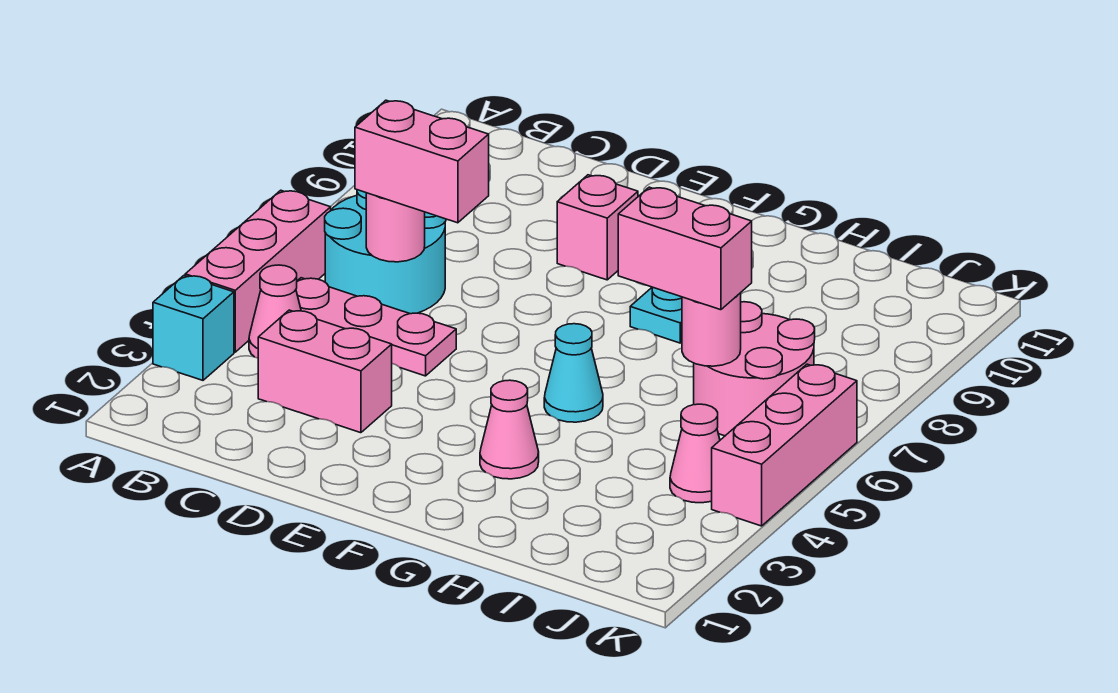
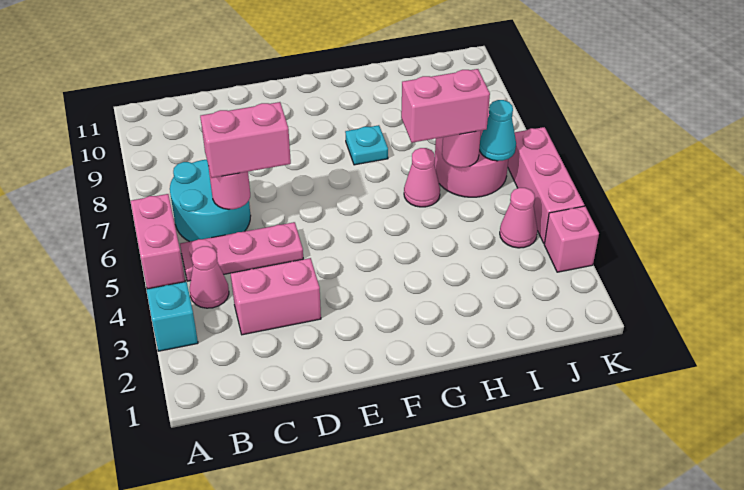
pink 1x3 brick [185,190,331,352] -> pink 1x2 brick [131,194,185,289]
pink 1x1 brick [557,175,638,280] -> pink 1x1 brick moved to [544,206,599,272]
pink 1x1 cone [480,380,539,479] -> pink 1x1 cone moved to [404,148,440,207]
cyan 1x1 cone [544,324,603,422] -> cyan 1x1 cone moved to [479,100,516,161]

